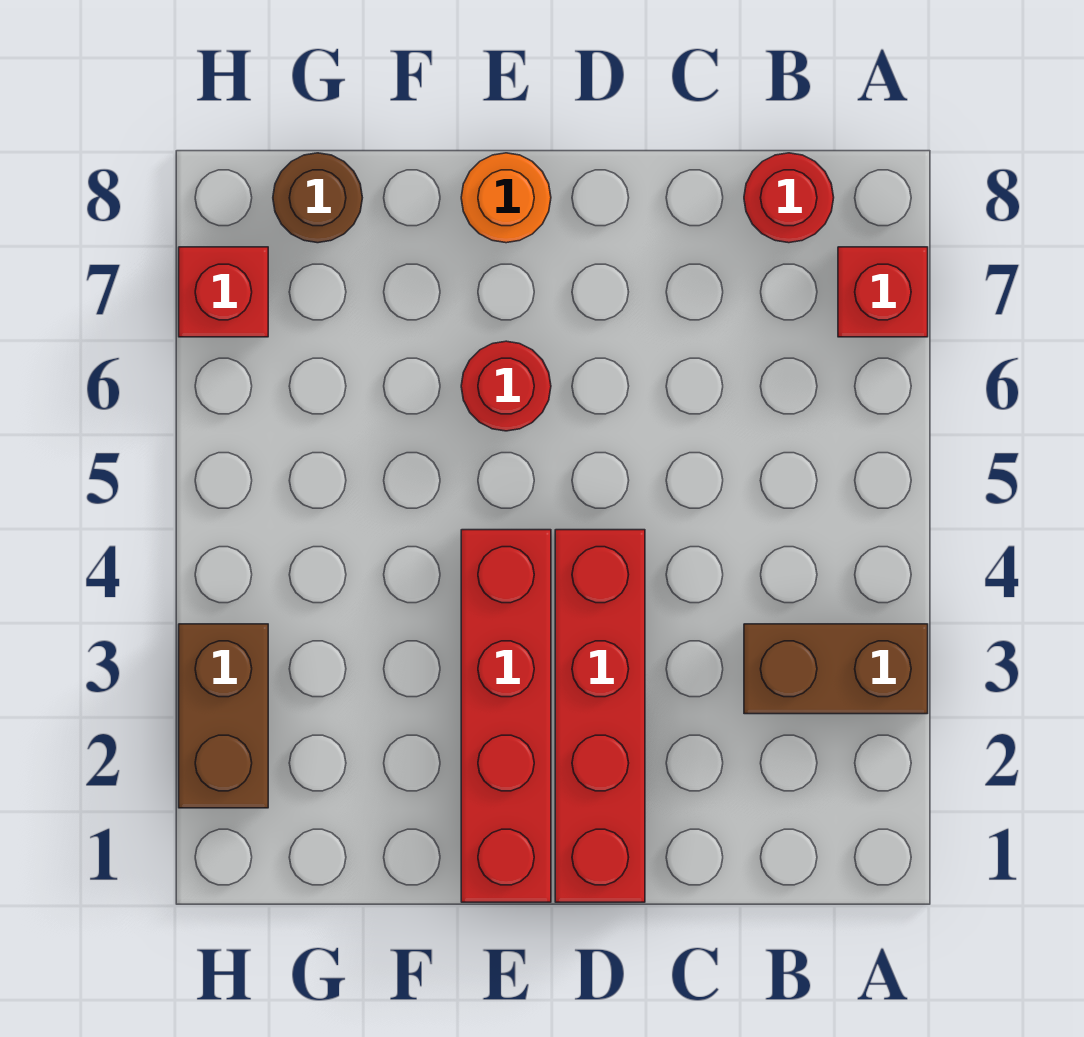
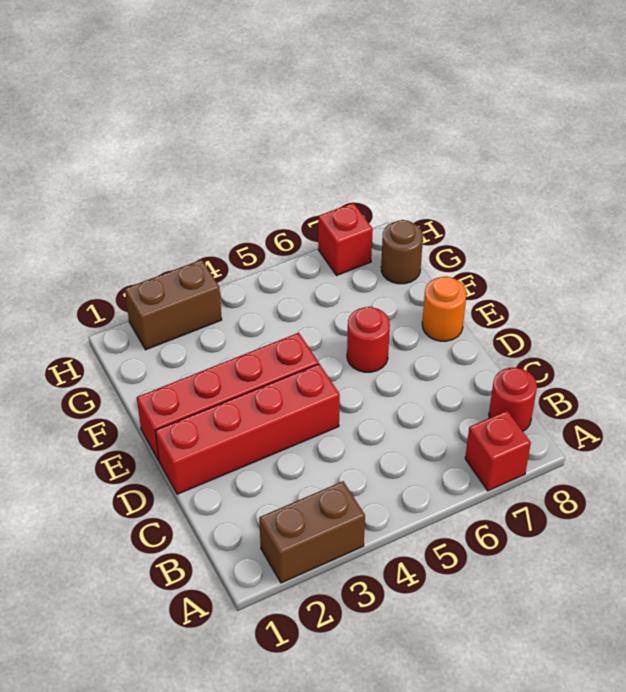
brown 1x2 brick [744,624,928,714] -> brown 1x2 brick turned to [259,481,365,583]

